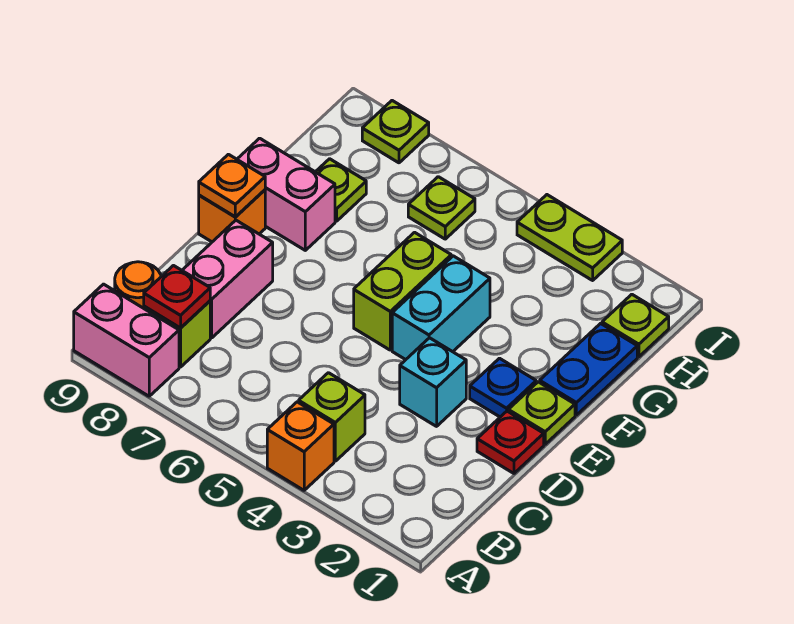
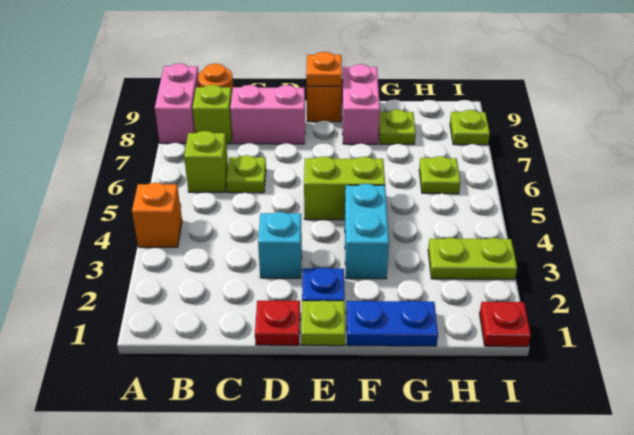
lime 1x1 brick [299,373,365,461] -> lime 1x1 brick moved to [184,131,228,192]
red 1x1 plate [144,266,210,328] -> red 1x1 plate moved to [479,302,531,347]
cyan 1x2 brick [392,256,490,360] -> cyan 1x2 brick turned to [345,184,389,279]
lime 1x1 plate [602,294,669,357] -> lime 1x1 plate moved to [226,155,266,193]
lime 1x2 plate [517,195,622,280] -> lime 1x2 plate turned to [428,238,517,279]

